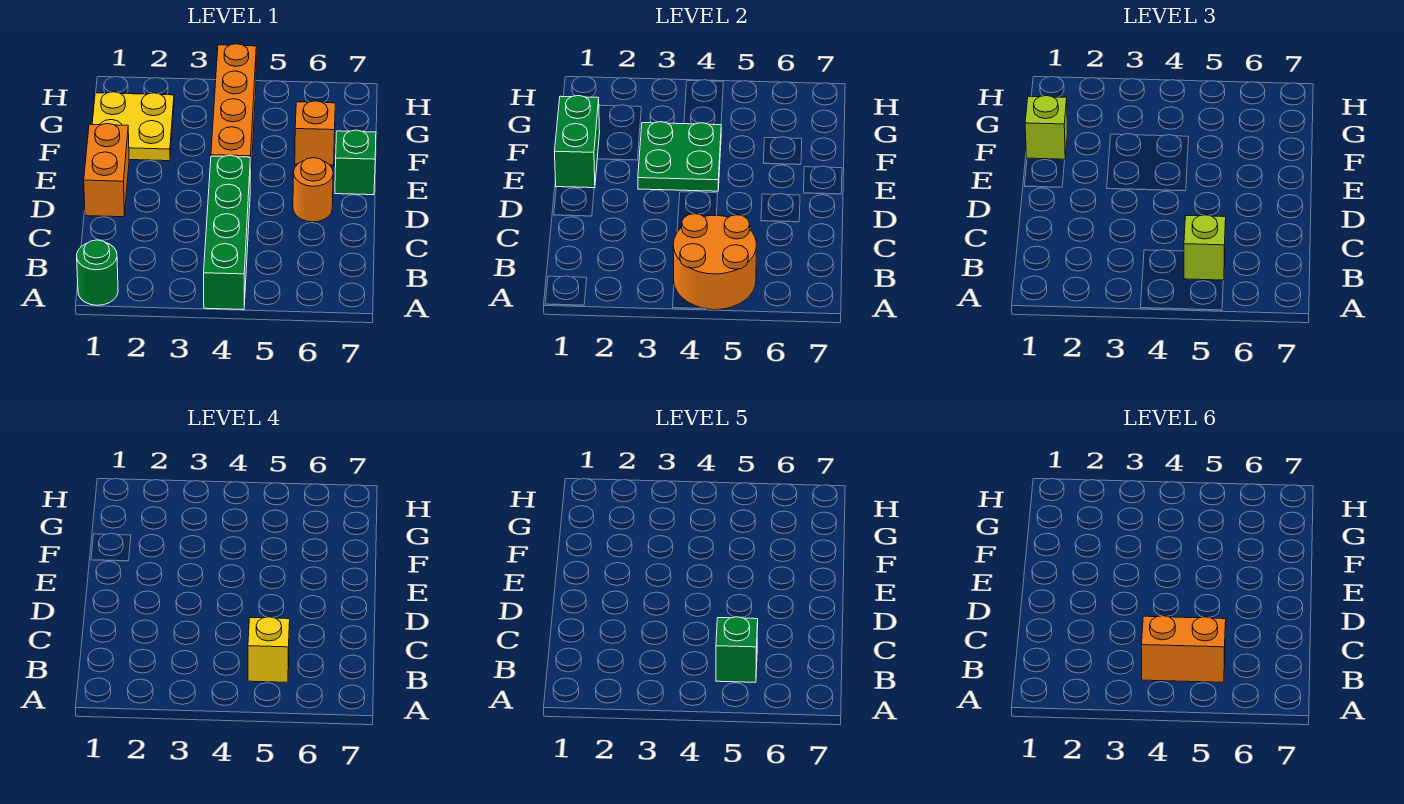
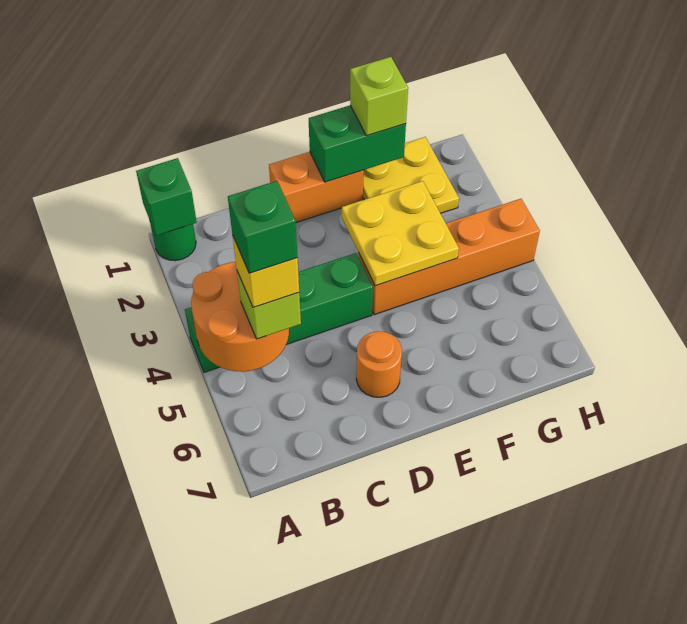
orange 1x2 brick [1141,616,1226,682] -> none
green 2x2 plate [638,122,721,191] -> yellow 2x2 plate [342,181,459,286]
green 1x1 brick [335,130,376,195] -> green 1x1 brick moved to [136,158,197,236]
orange 1x1 brick [295,101,335,165] -> none

